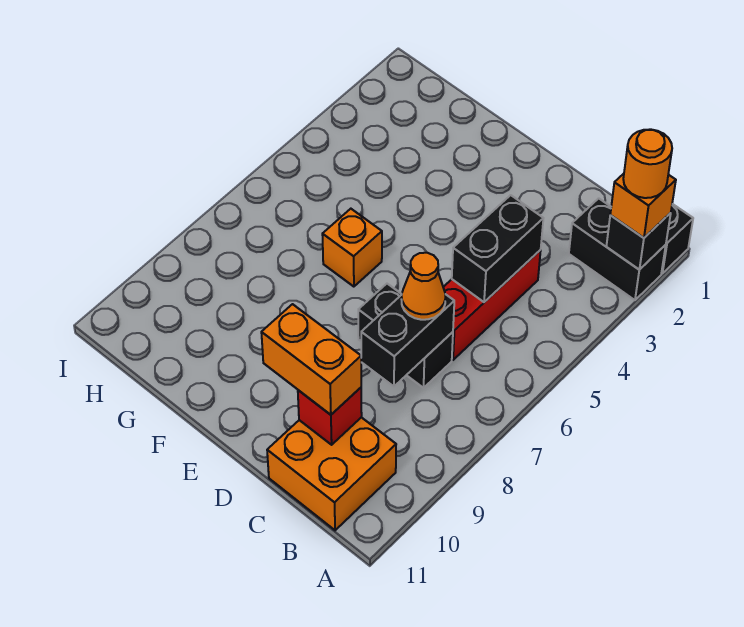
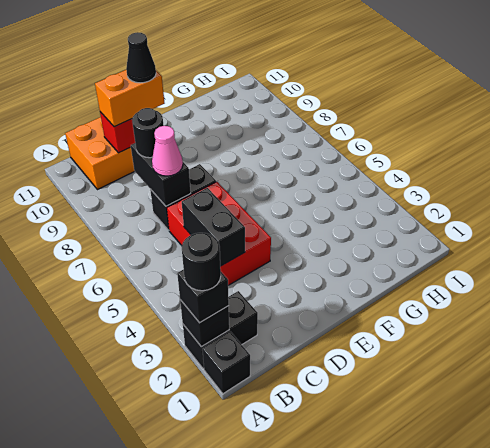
orange 1x1 brick [610,174,676,238] -> black 1x1 brick [177,269,229,323]
orange 1x1 round brick [623,129,672,198] -> black 1x1 round brick [182,233,221,291]
red 1x3 brick [443,250,541,360] -> red 2x3 brick [167,182,271,285]
orange 1x1 cone [402,253,446,320] -> pink 1x1 cone [152,126,183,176]
none -> black 1x1 round brick [132,108,164,158]
none -> black 1x1 cone [126,32,156,83]
orange 1x1 brick [322,209,382,287] -> none

